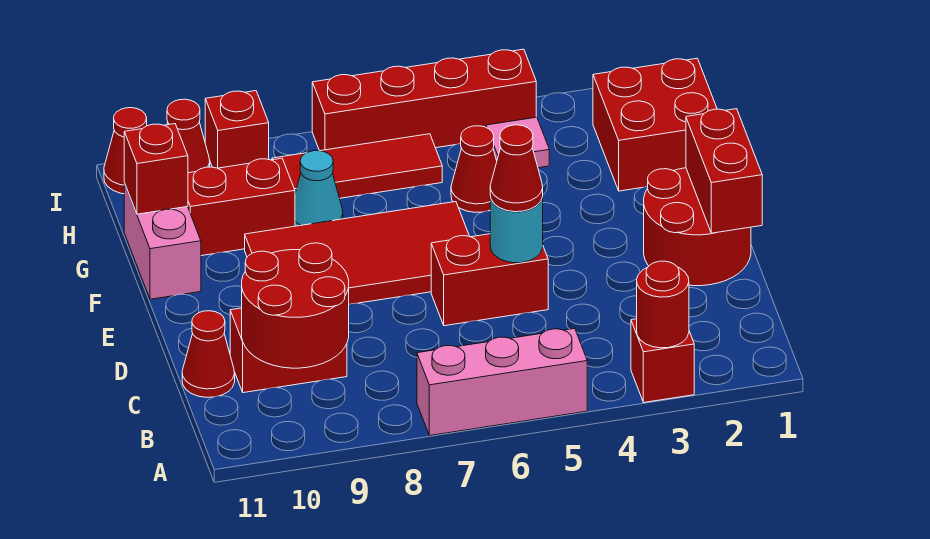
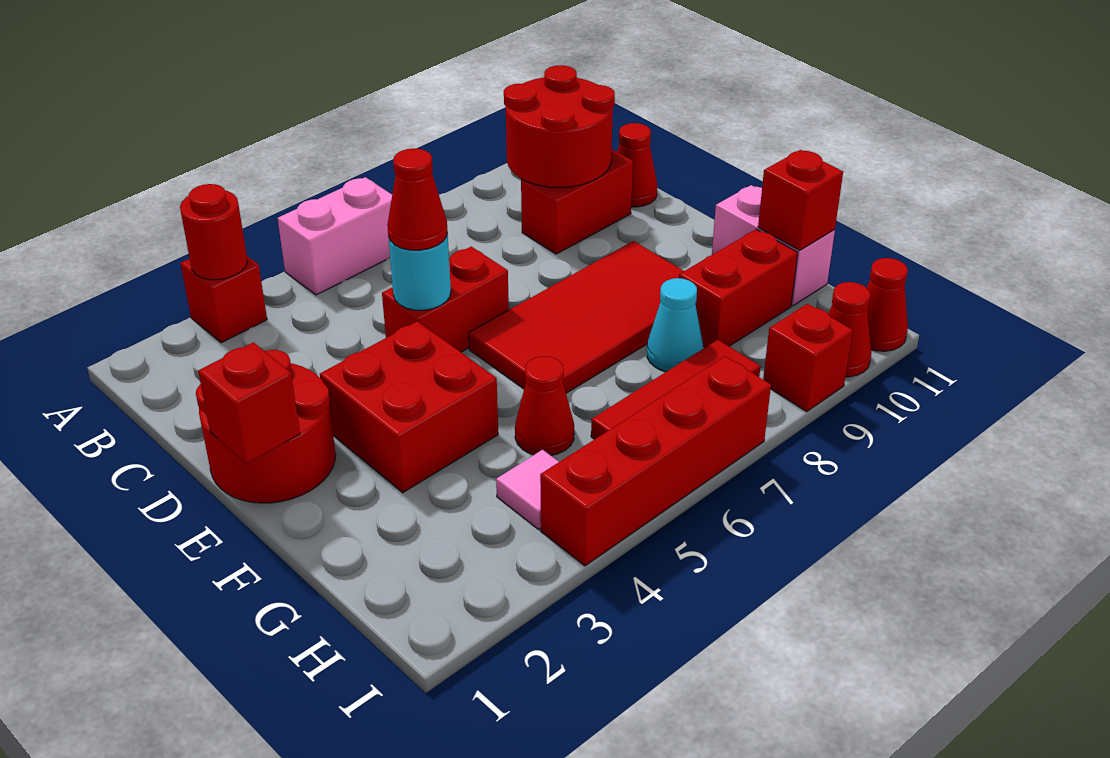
pink 1x3 brick [417,328,587,436] -> pink 1x2 brick [278,177,392,295]
red 1x2 brick [686,109,762,233] -> red 1x1 brick [198,342,300,464]
red 2x2 brick [593,58,717,191] -> red 2x2 brick moved to [320,321,498,493]

